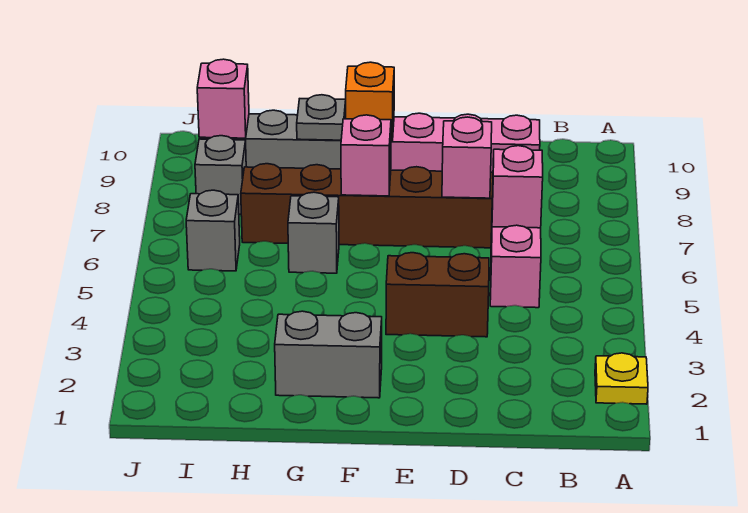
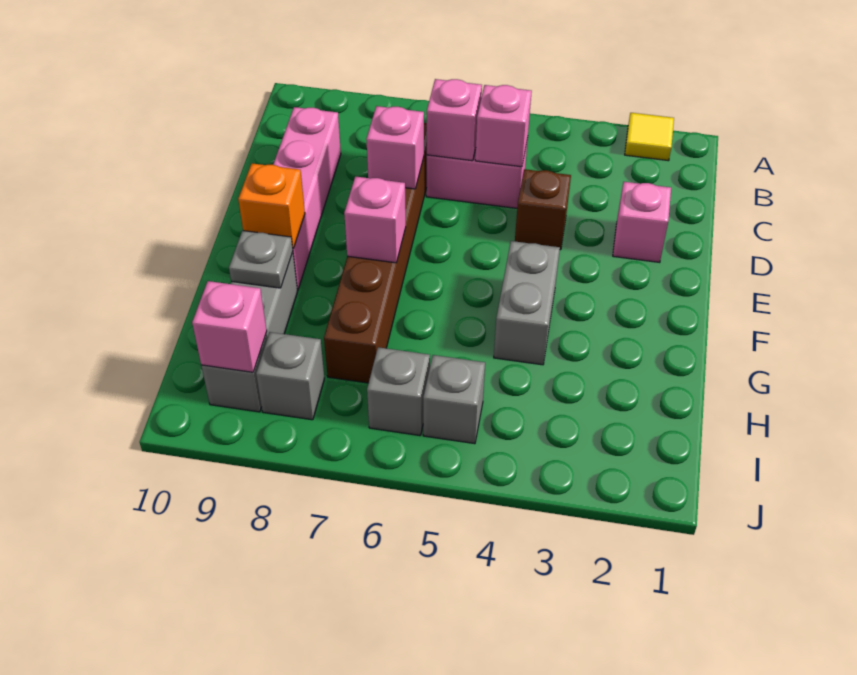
yellow 1x1 plate [595,353,648,404] -> yellow 1x1 tile [625,113,674,161]
none -> pink 1x1 brick [475,85,532,167]
none -> pink 1x1 brick [613,182,671,263]
brown 1x2 brick [386,253,489,337] -> brown 1x1 brick [515,169,571,250]
grey 1x2 brick [275,311,382,398] -> grey 1x2 brick moved to [494,241,560,365]
grey 1x1 brick [288,192,339,273] -> grey 1x1 brick moved to [423,355,485,444]

